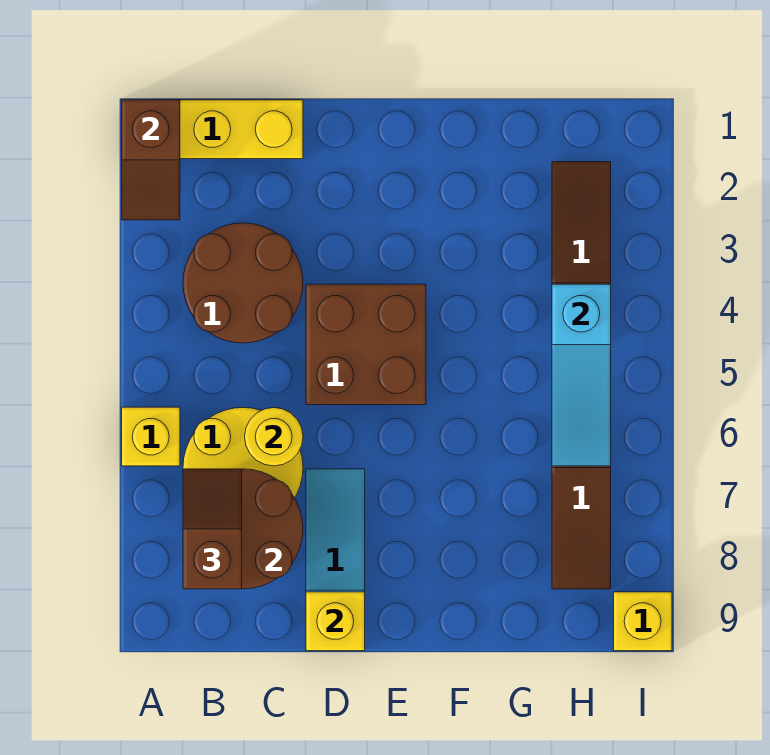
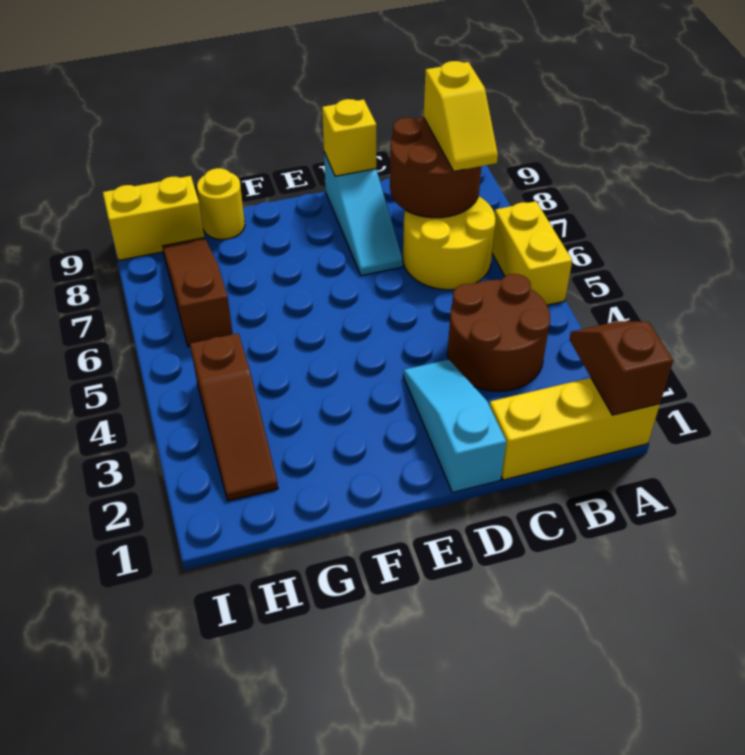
yellow 1x1 brick [122,407,180,466] -> yellow 1x2 brick [492,201,572,305]
brown 1x2 slope [183,469,242,589] -> yellow 1x2 slope [424,61,498,171]
yellow 1x1 round brick [245,408,303,466] -> yellow 1x1 round brick moved to [197,168,245,240]
brown 2x2 brick [306,284,426,405] -> none
cyan 1x3 slope [552,284,611,466] -> cyan 1x3 slope moved to [403,359,506,493]
yellow 1x1 brick [614,592,672,651] -> yellow 1x2 brick [103,176,204,261]

